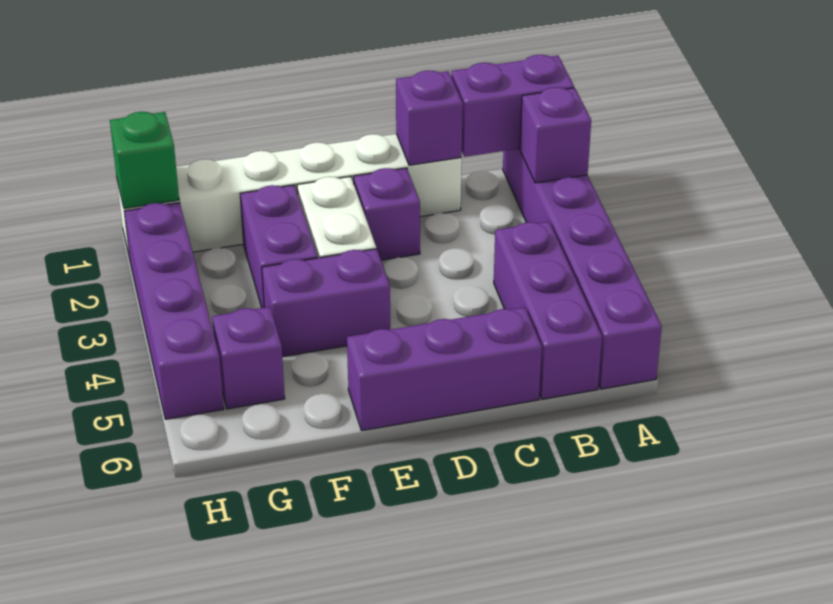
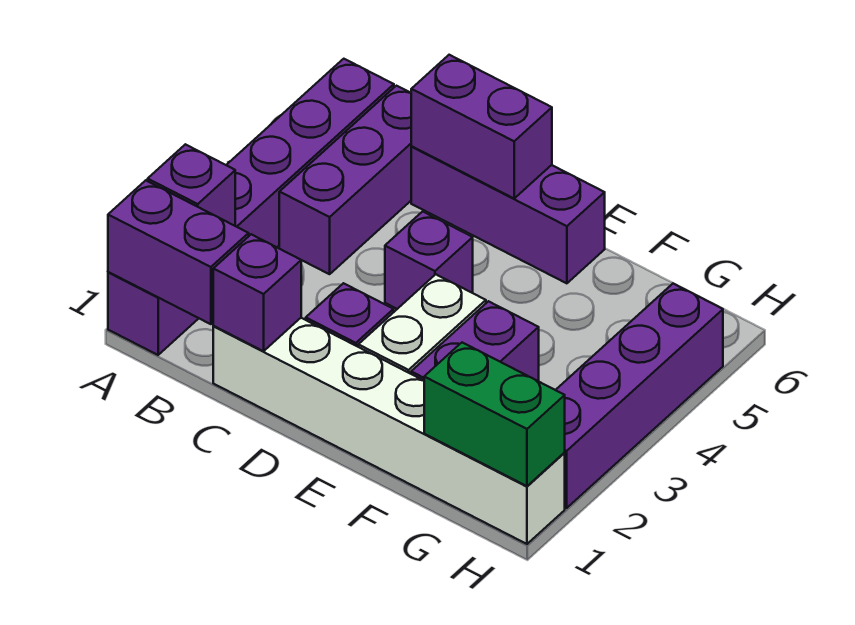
purple 1x2 brick [262,249,390,357] -> purple 1x2 brick moved to [411,55,552,198]
purple 1x1 brick [212,307,285,409] -> purple 1x1 brick moved to [385,211,473,309]
green 1x1 brick [110,112,179,208] -> green 1x2 brick [424,343,565,486]

